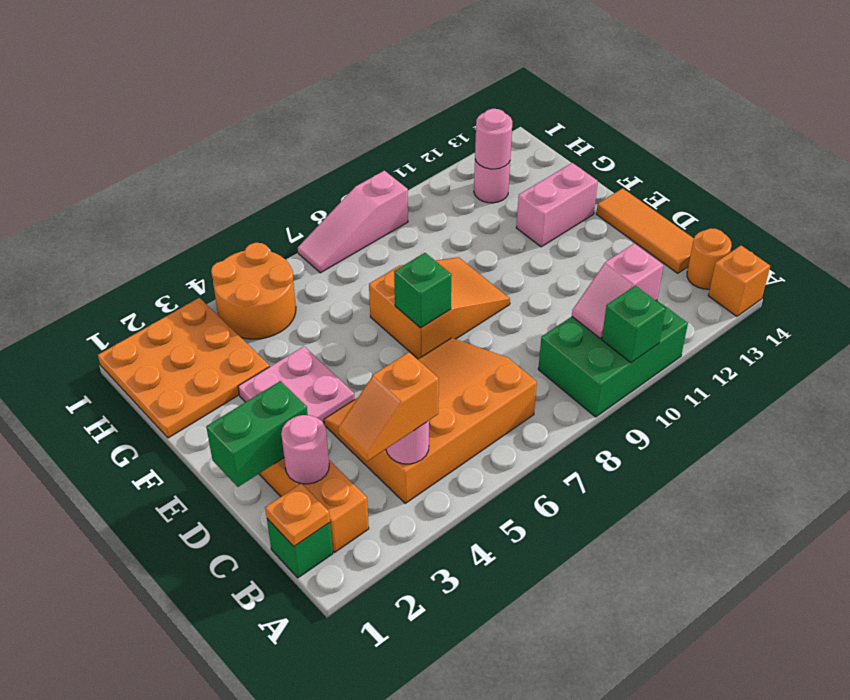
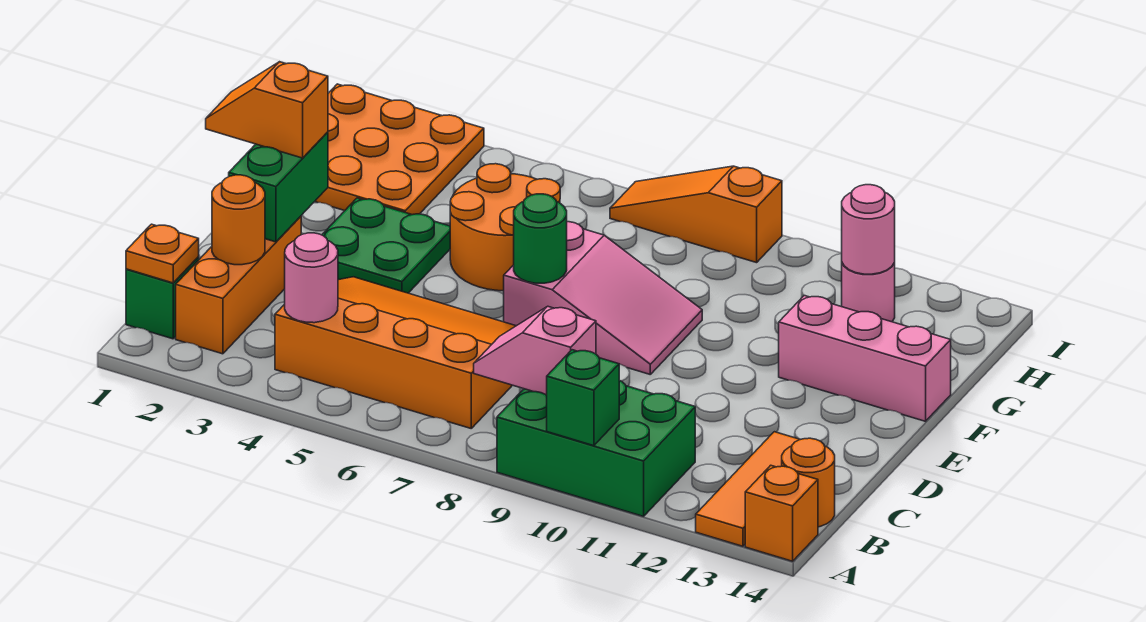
orange 1x2 slope [338,352,439,461] -> orange 1x2 slope moved to [206,62,328,158]
pink 1x2 slope [572,244,663,338] -> pink 1x2 slope moved to [474,306,596,395]
pink 1x1 round brick [281,415,329,484] -> orange 1x1 round brick [212,175,265,265]
orange 1x3 tile [596,188,694,273] -> orange 1x3 tile moved to [696,432,800,546]
green 1x2 brick [206,381,308,487] -> green 1x2 brick turned to [229,132,328,242]
pink 2x2 plate [238,346,355,423] -> green 2x2 plate [322,198,450,293]
orange 2x3 slope [369,257,510,359] -> pink 2x3 slope [504,222,702,374]
green 1x1 brick [394,253,452,328] -> green 1x1 round brick [514,194,567,283]
pink 1x2 brick [516,163,598,247] -> pink 1x3 brick [779,296,951,421]
orange 2x2 round brick [211,243,296,339] -> orange 2x2 round brick moved to [450,164,560,291]
pink 1x3 slope [298,171,408,273] -> orange 1x3 slope [610,166,782,263]

